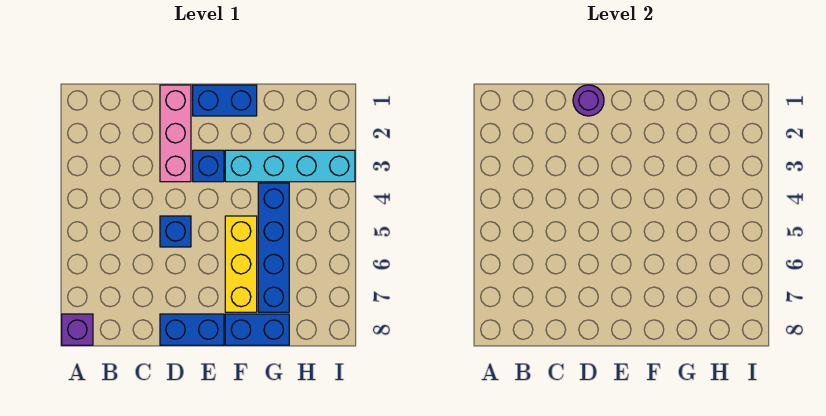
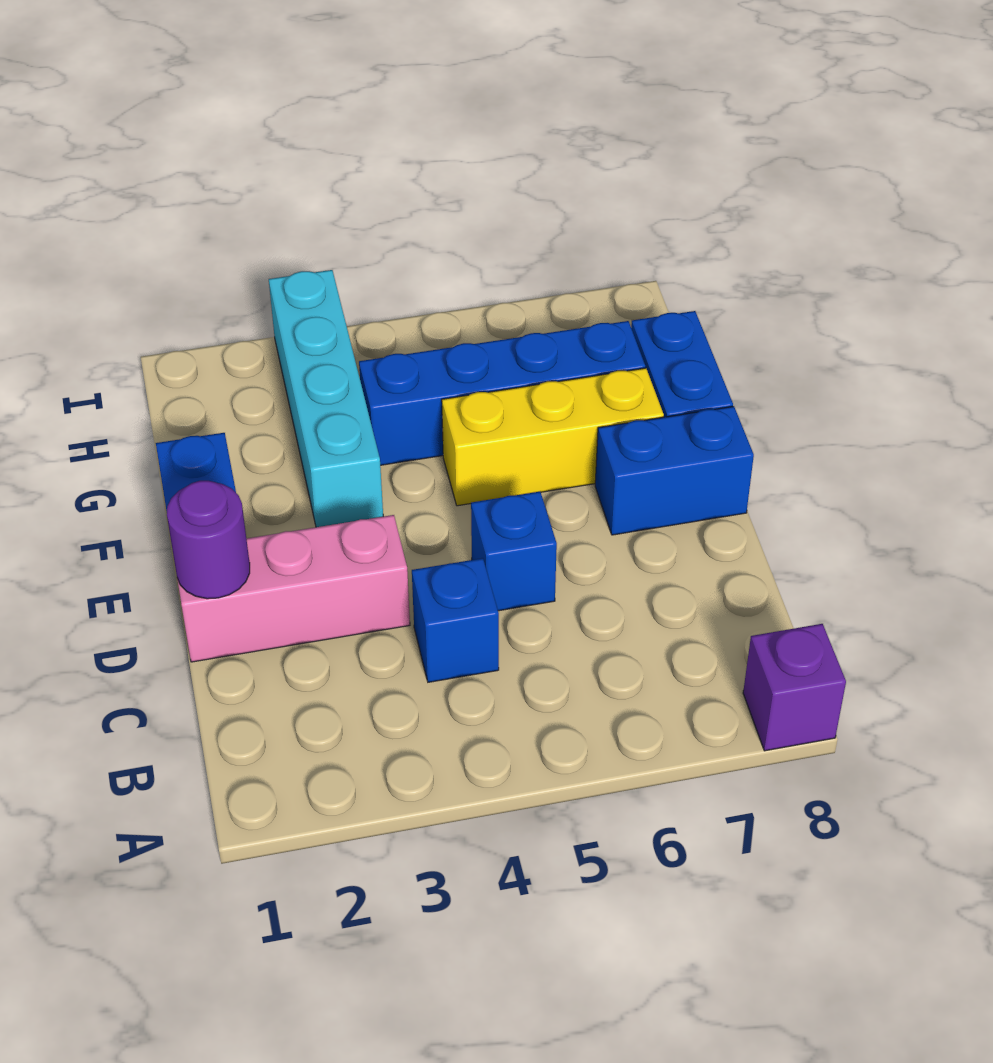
blue 1x2 brick [160,314,224,345] -> blue 1x2 brick turned to [595,406,754,535]
blue 1x1 brick [193,150,224,182] -> blue 1x1 brick moved to [412,558,499,682]

